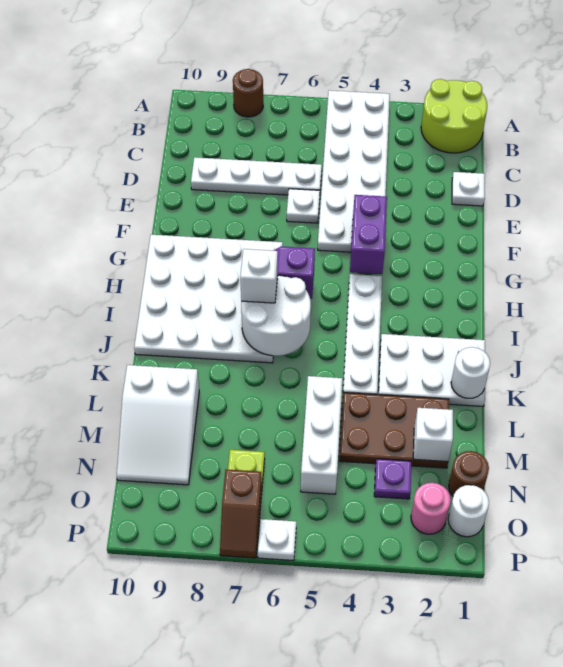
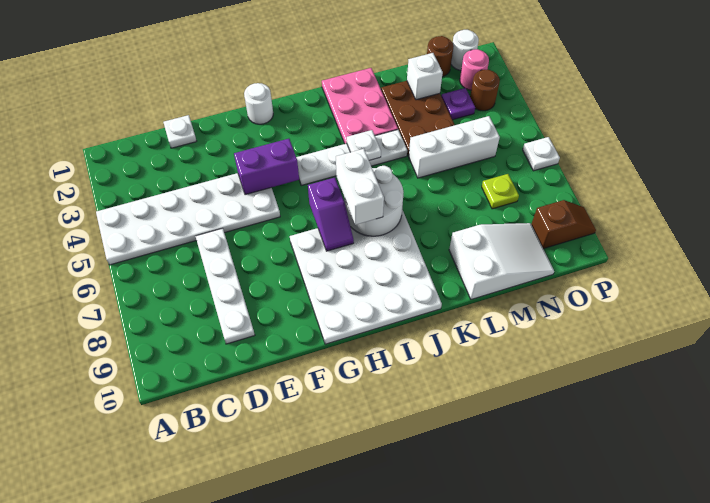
lime 2x2 round brick [421,79,487,153] -> none
brown 1x1 round brick [233,69,263,117] -> brown 1x1 round brick moved to [470,70,500,111]
white 1x1 plate [287,189,320,223] -> white 1x1 plate moved to [346,130,381,160]
white 1x1 brick [240,249,278,303] -> white 1x2 brick [336,149,384,225]
white 2x3 plate [379,334,485,406] -> pink 2x3 plate [322,68,398,144]
white 1x1 round brick [451,347,490,398] -> white 1x1 round brick moved to [244,83,273,124]
brown 1x2 slope [220,469,262,558] -> brown 1x2 slope moved to [531,200,596,249]

